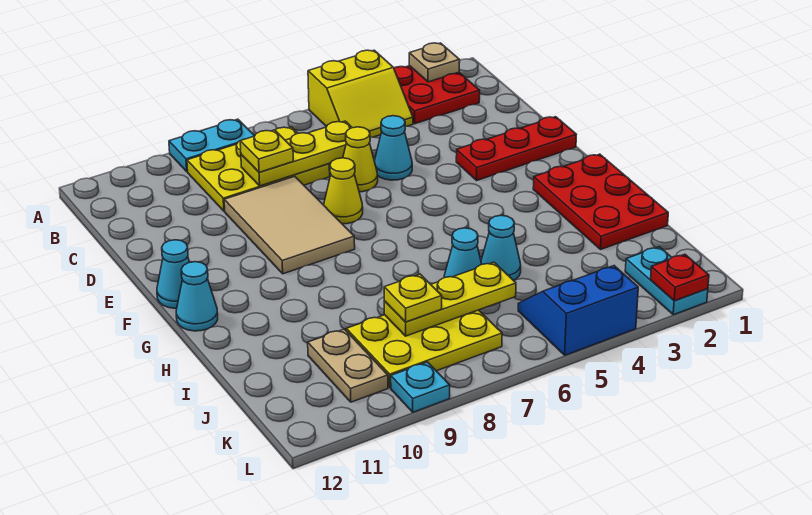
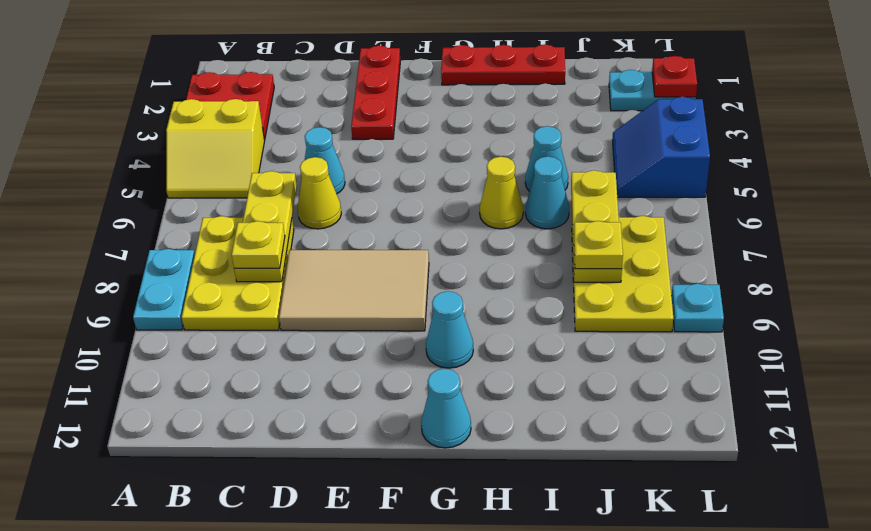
tan 1x1 plate [409,43,460,82] -> none
yellow 2x2 slope [308,50,413,138] -> yellow 2x2 slope turned to [166,99,265,198]
yellow 1x1 cone [324,158,363,224] -> yellow 1x1 cone moved to [480,157,523,229]
cyan 1x1 cone [157,240,190,308] -> cyan 1x1 cone moved to [426,291,473,368]
red 2x3 plate [533,154,668,249] -> red 1x3 plate [441,44,565,85]
tan 1x2 plate [308,329,388,402] -> none

